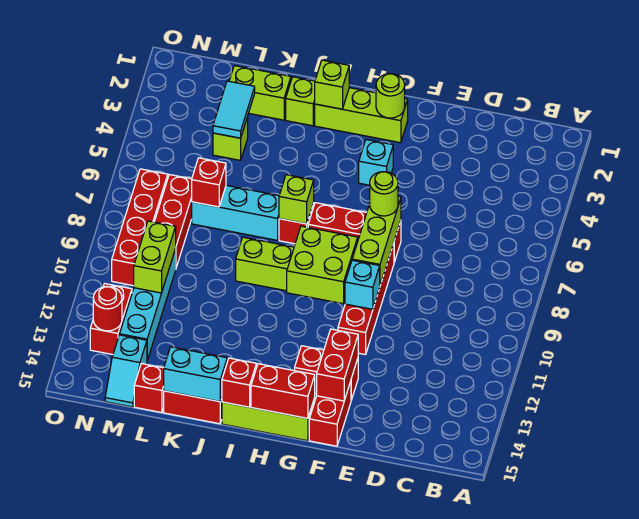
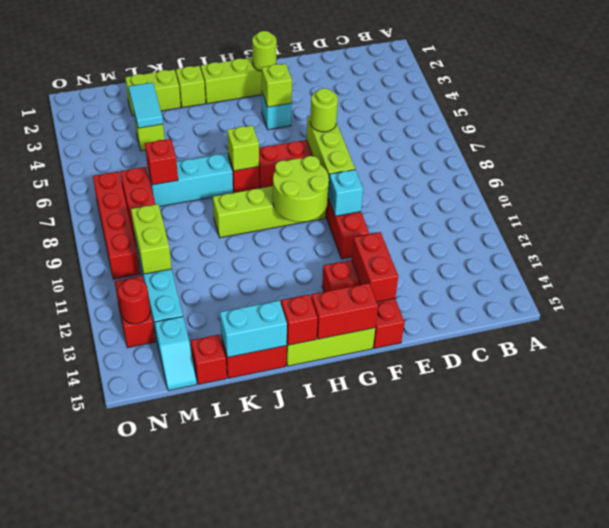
lime 2x2 brick [287,226,358,304] -> lime 2x2 round brick [273,156,329,222]
lime 1x1 brick [315,60,349,109] -> lime 1x1 brick moved to [262,64,292,107]

